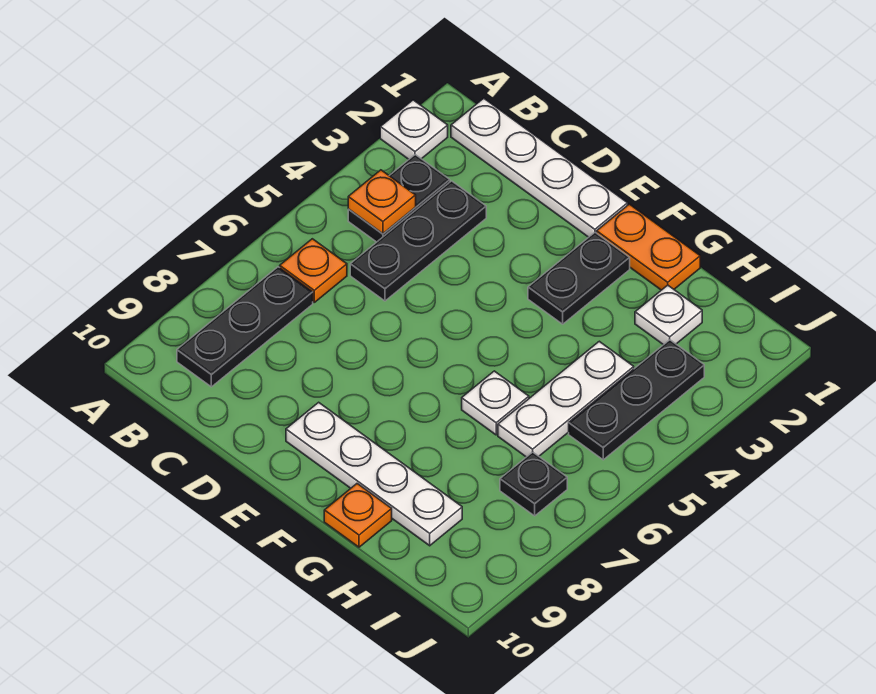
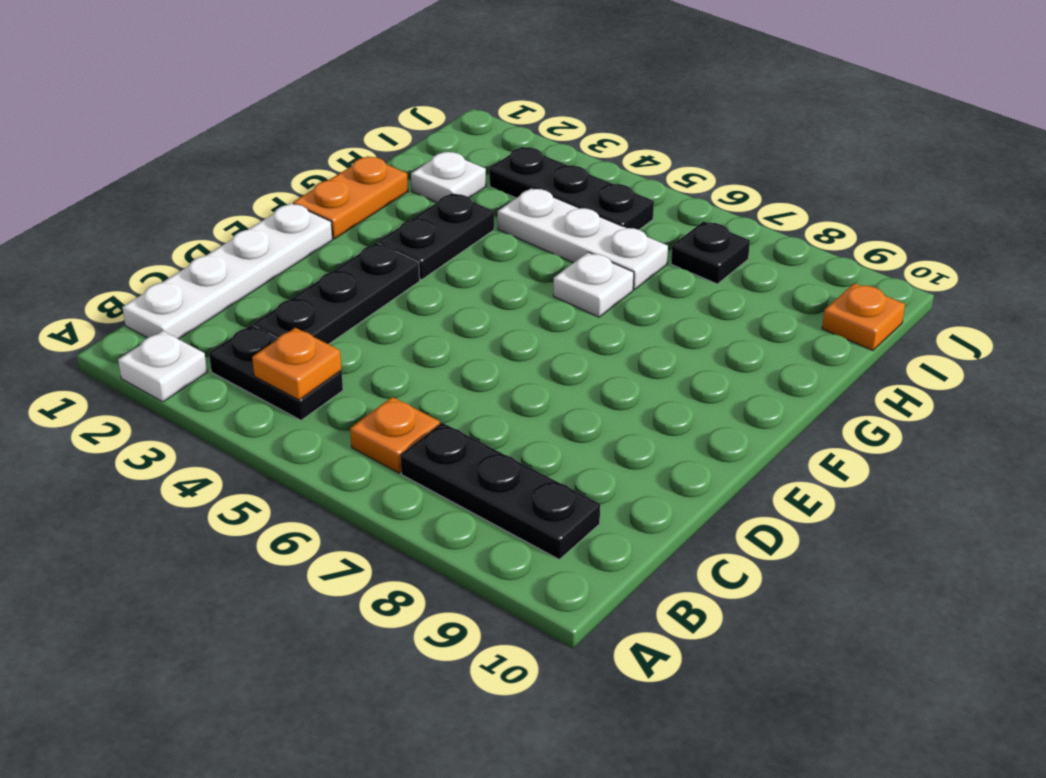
black 1x3 plate [350,181,486,301] -> black 1x3 plate turned to [254,243,420,344]
white 1x4 plate [286,402,462,546] -> none
black 1x2 plate [528,233,630,324] -> black 1x2 plate turned to [378,193,494,280]
orange 1x1 plate [324,484,392,547] -> orange 1x1 plate moved to [822,283,905,351]

